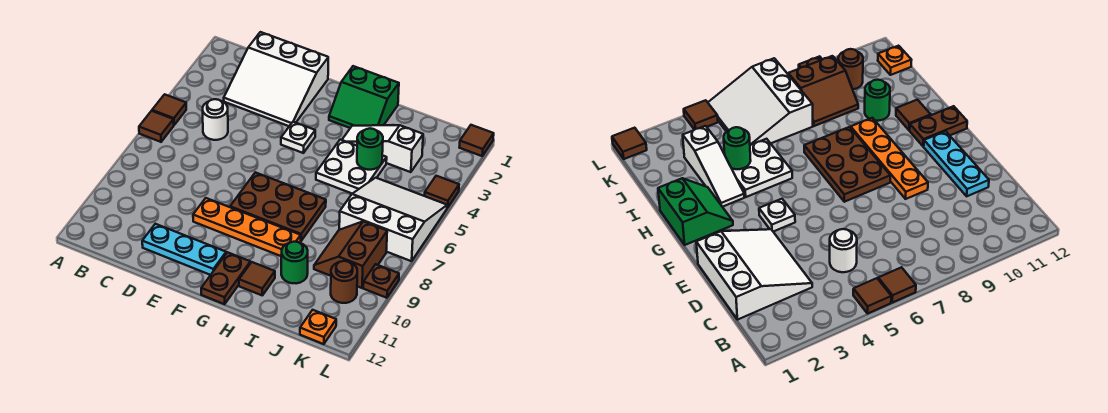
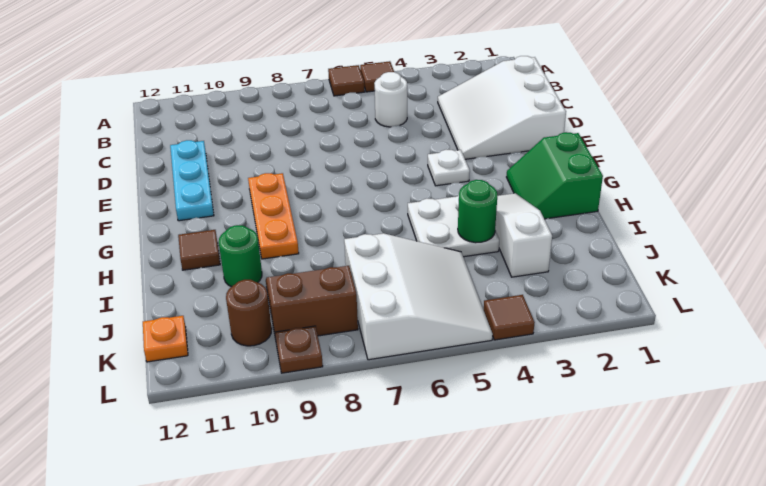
orange 1x4 plate [193,198,301,256] -> orange 1x3 plate [248,173,299,259]
brown 2x3 plate [230,172,326,241] -> none
brown 1x2 plate [201,252,250,304] -> none
brown 1x1 tile [459,125,494,156] -> none

